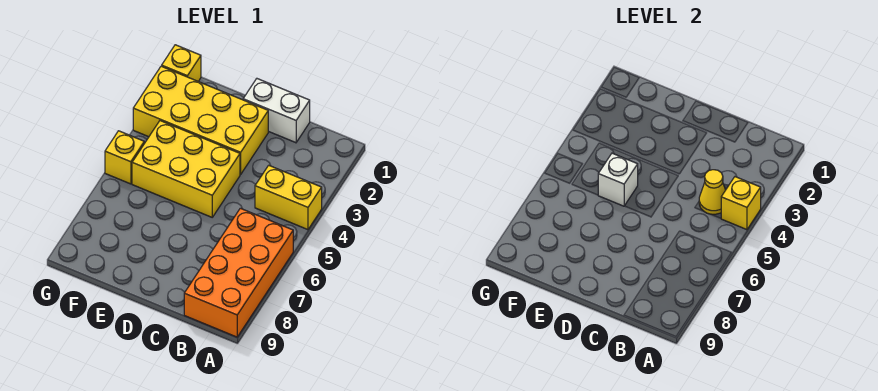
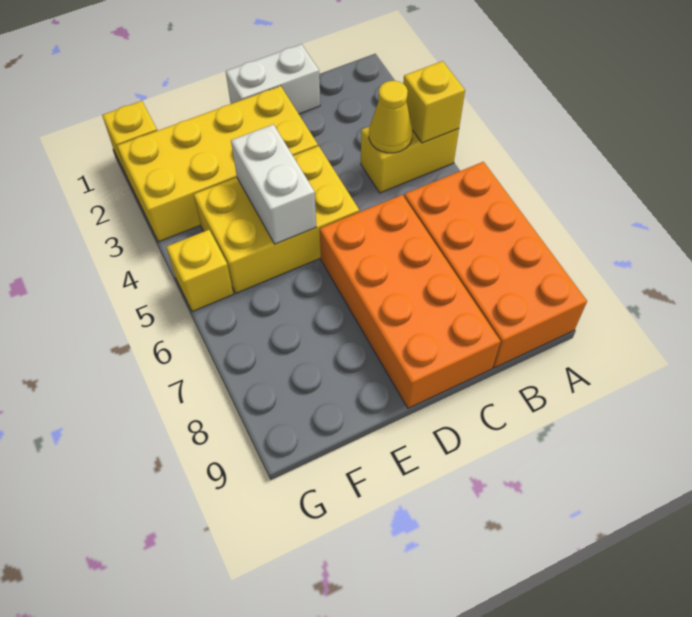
none -> orange 2x4 brick [320,195,500,408]
white 1x1 brick [598,153,638,206] -> white 1x2 brick [231,124,316,244]

